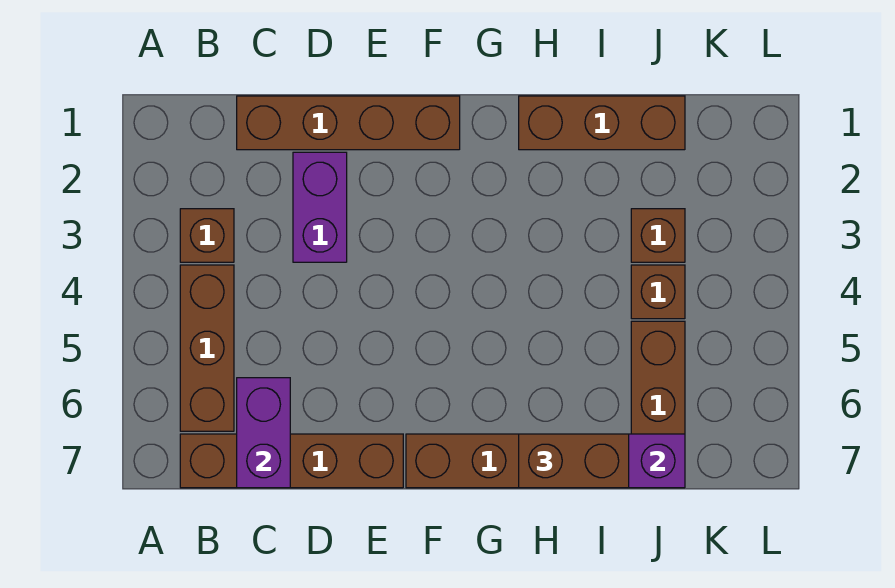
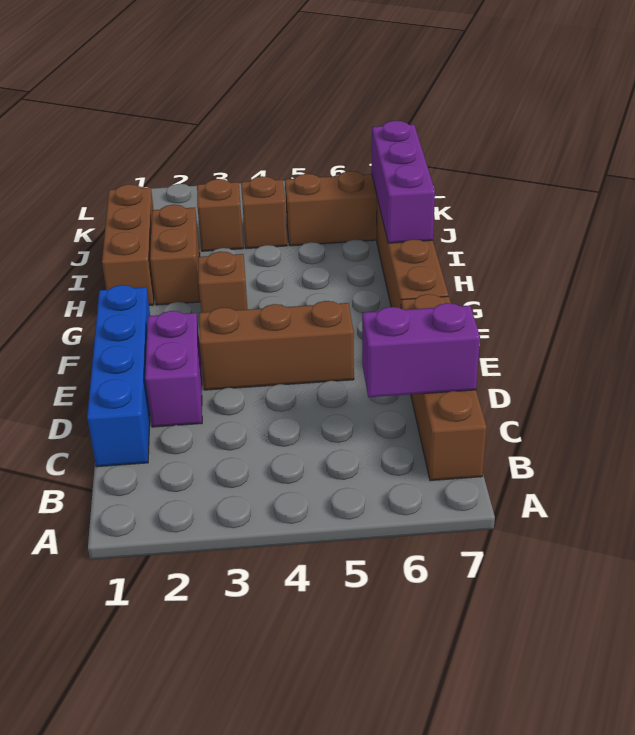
brown 1x1 brick [180,209,234,262] -> brown 1x1 brick moved to [198,251,247,312]
brown 1x3 brick [180,265,234,431] -> brown 1x3 brick moved to [199,301,354,390]
brown 1x4 brick [237,96,460,150] -> blue 1x4 brick [87,285,150,467]
purple 1x2 brick [293,152,347,262] -> purple 1x2 brick turned to [145,311,202,427]
brown 1x2 brick [519,434,629,488] -> brown 1x2 brick moved to [150,205,200,305]

